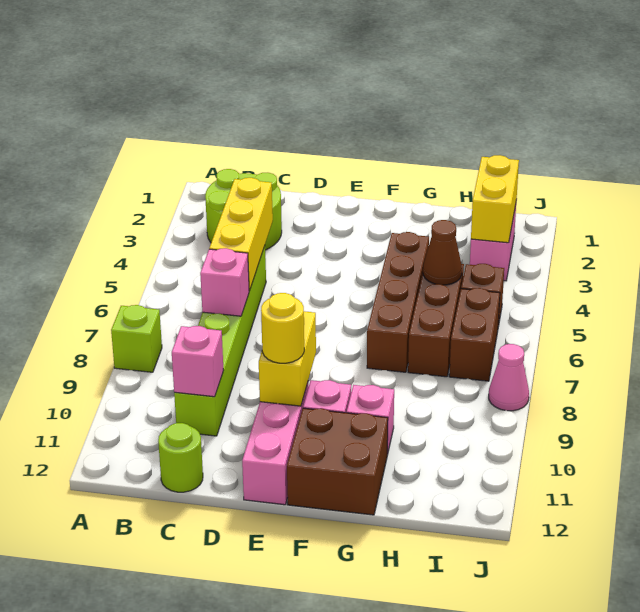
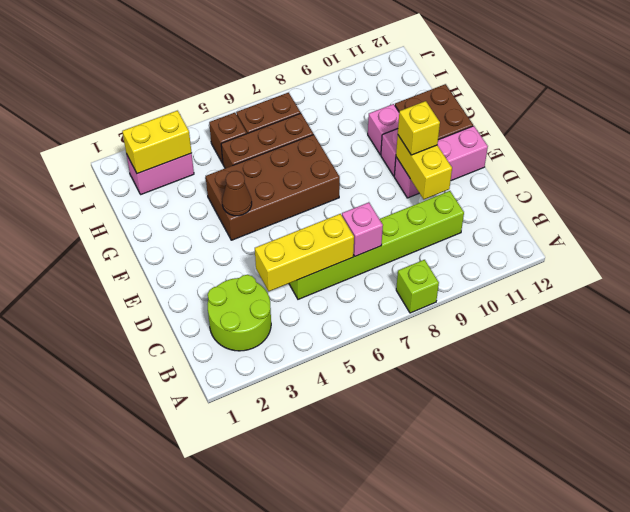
pink 1x1 brick [172,326,224,397] -> none
lime 1x1 round brick [158,423,203,492] -> none
yellow 1x2 brick [259,311,316,406] -> yellow 1x2 brick turned to [396,135,452,199]
yellow 1x1 round brick [261,293,304,363] -> yellow 1x1 brick [398,101,440,155]
brown 1x4 brick [367,232,429,372] -> brown 2x4 brick [205,134,340,240]
brown 1x1 cone [423,220,462,285] -> brown 1x1 cone moved to [222,171,252,216]
pink 1x1 cone [489,344,529,411] -> none

